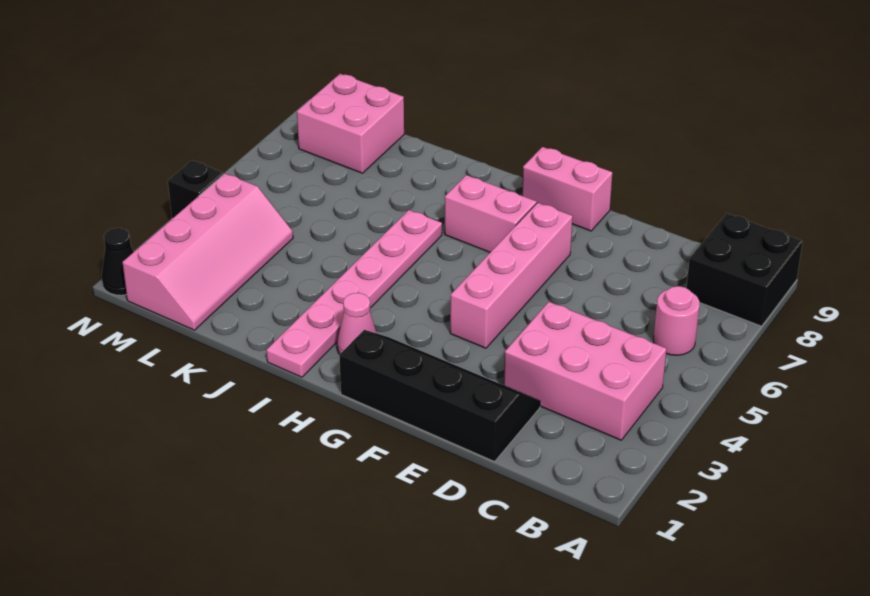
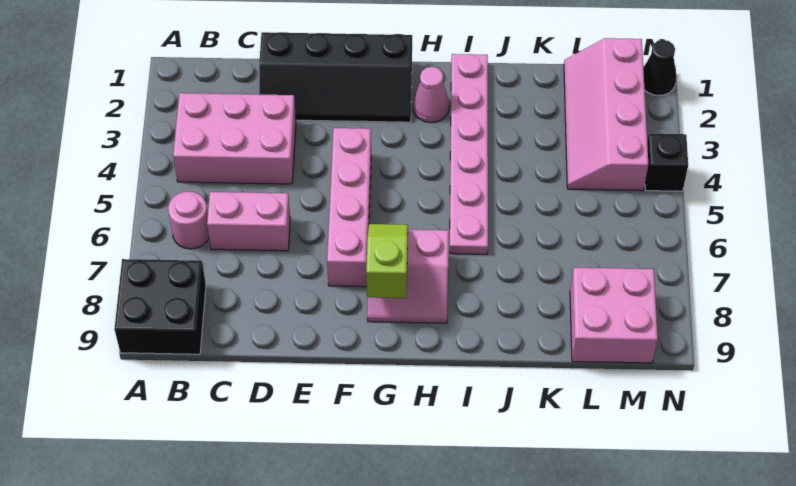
pink 1x2 brick [522,147,612,231] -> pink 1x2 brick moved to [207,192,290,251]
none -> lime 1x2 slope [366,224,408,298]

